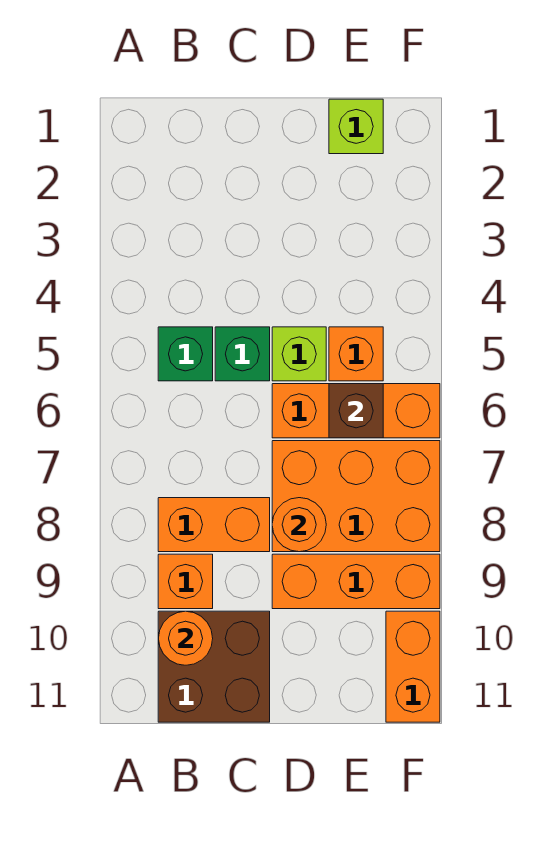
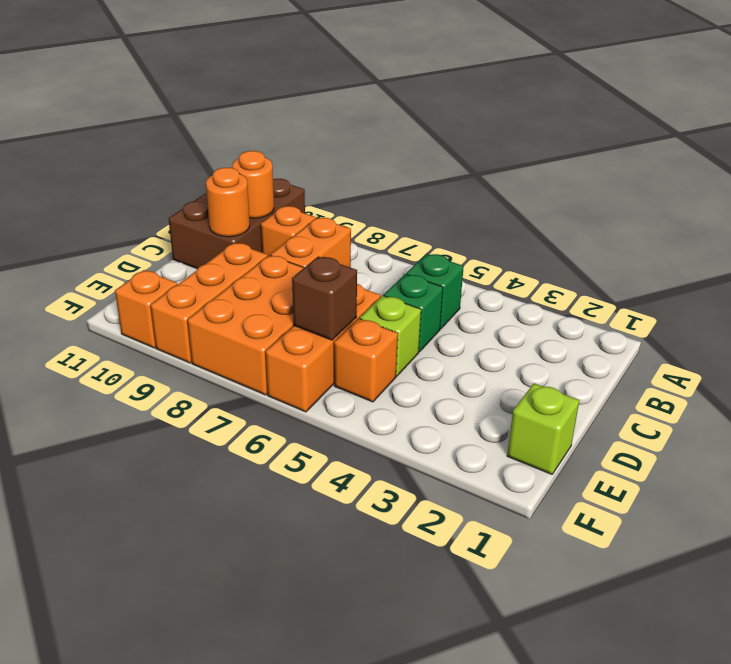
brown 2x2 brick [158,611,270,722] -> brown 2x3 brick [168,179,305,269]
orange 1x1 round brick [272,498,326,552] -> orange 1x1 round brick moved to [206,168,250,237]
orange 1x2 brick [386,611,440,722] -> orange 1x1 brick [115,270,177,348]

